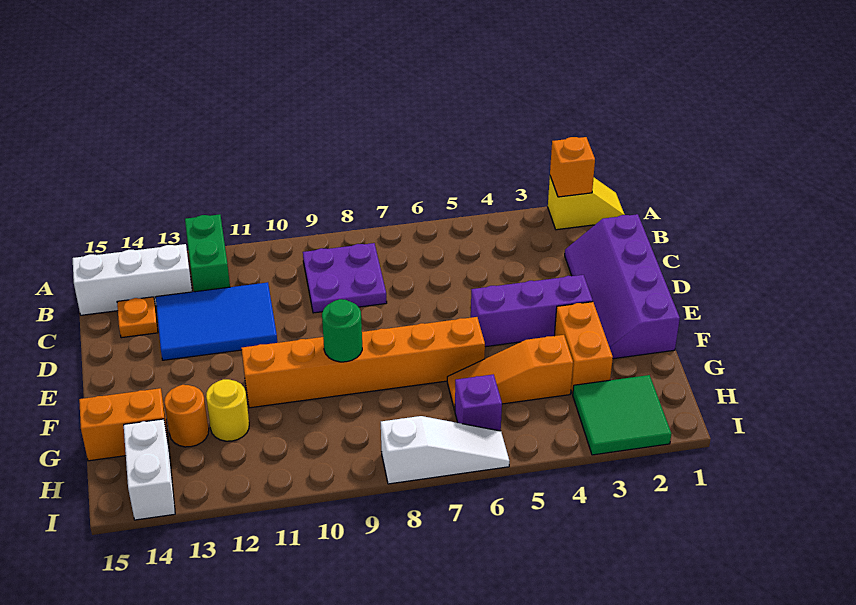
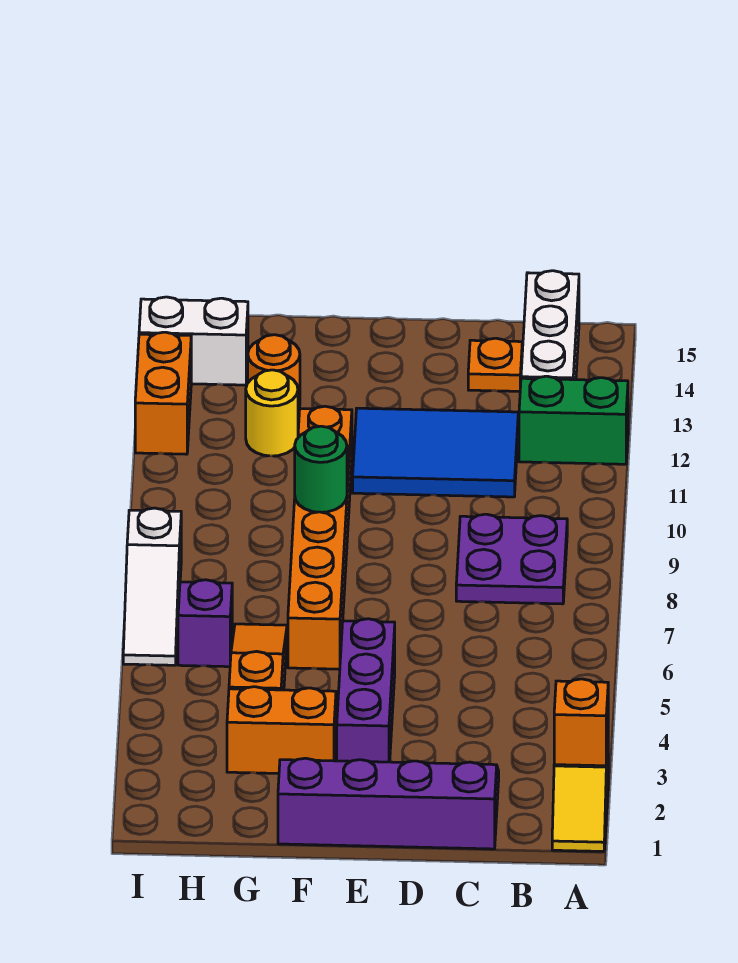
blue 2x3 tile [156,282,277,360] -> blue 2x3 tile turned to [353,408,518,497]
orange 1x2 brick [79,388,169,461] -> orange 1x2 brick moved to [135,332,191,454]
green 2x2 tile [573,375,671,455] -> none

